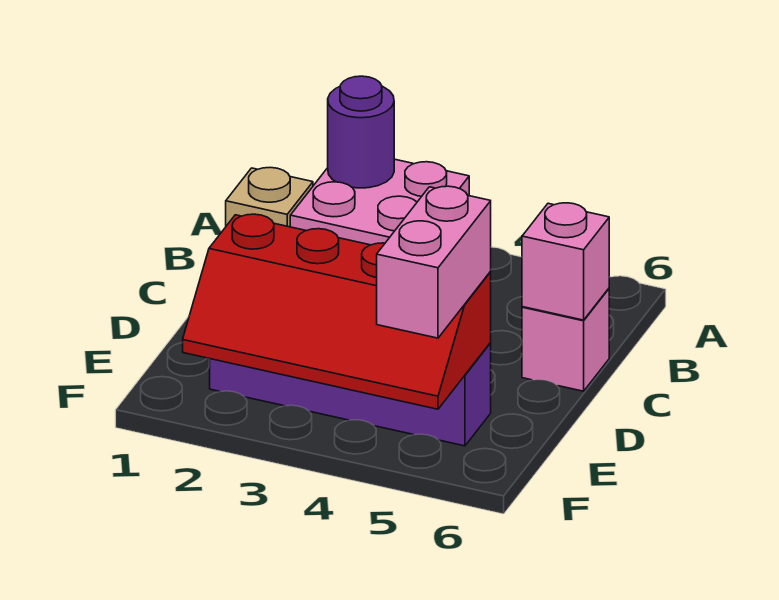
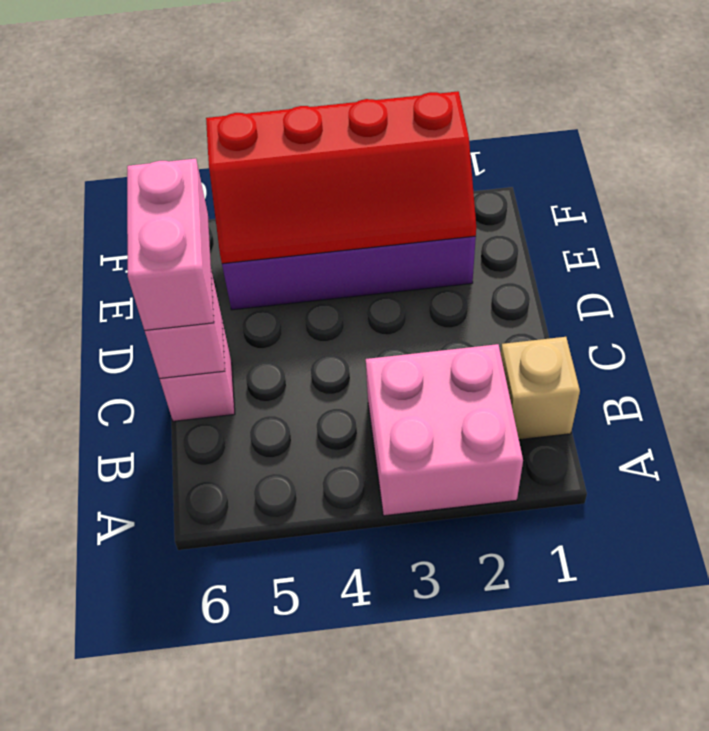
purple 1x1 round brick [328,76,394,188] -> none
red 2x4 slope [183,214,491,409] -> red 2x4 slope turned to [206,91,476,264]
pink 1x2 brick [377,186,491,338] -> pink 1x2 brick moved to [127,158,214,330]

